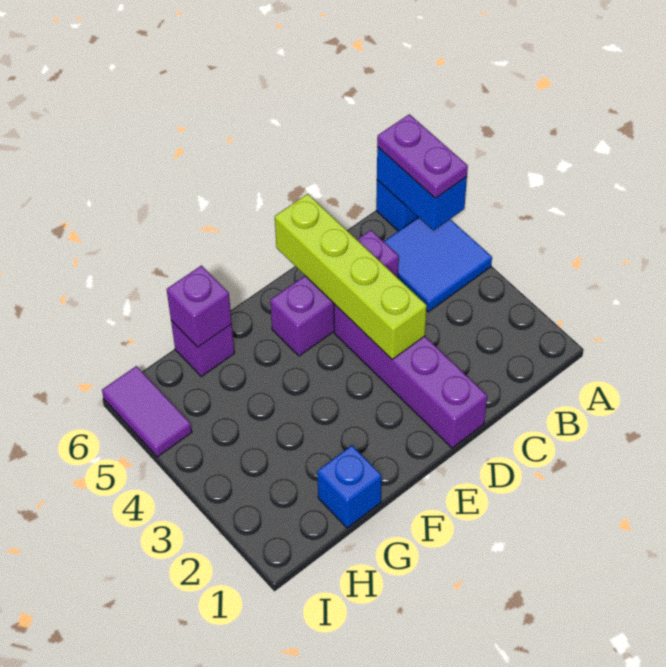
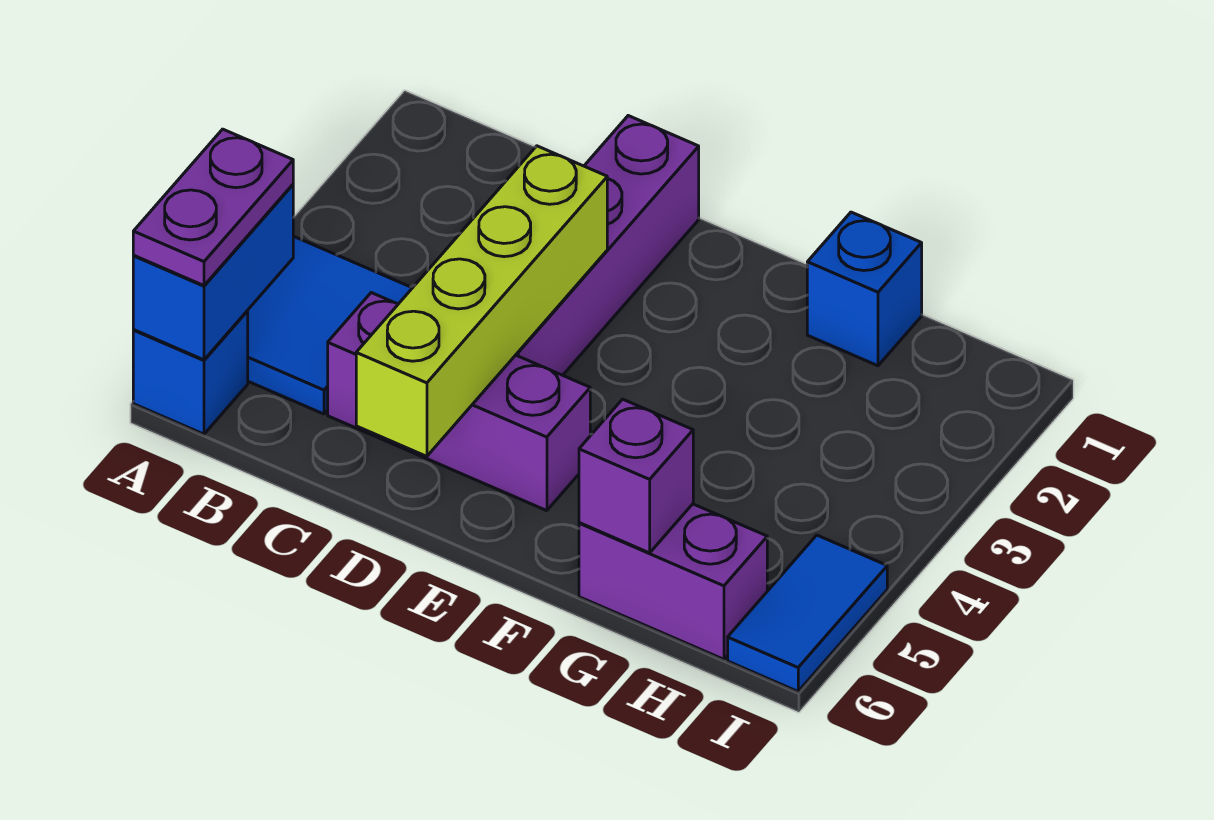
purple 1x1 brick [171,320,235,376] -> purple 1x2 brick [579,504,767,659]
purple 1x2 tile [102,366,192,457] -> blue 1x2 tile [728,535,887,691]

